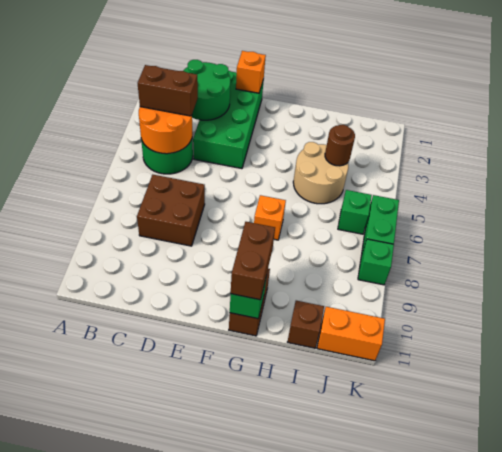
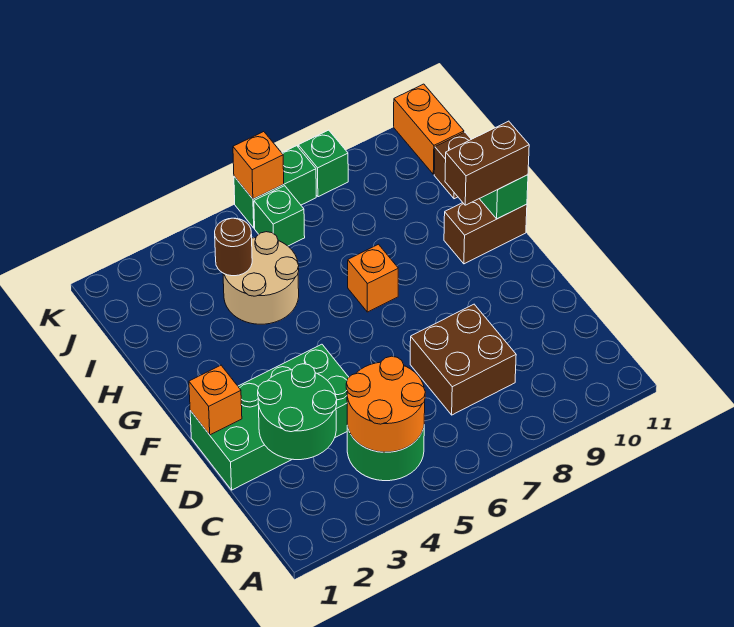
brown 1x2 brick [138,65,198,116] -> none
none -> orange 1x1 brick [233,132,284,199]

